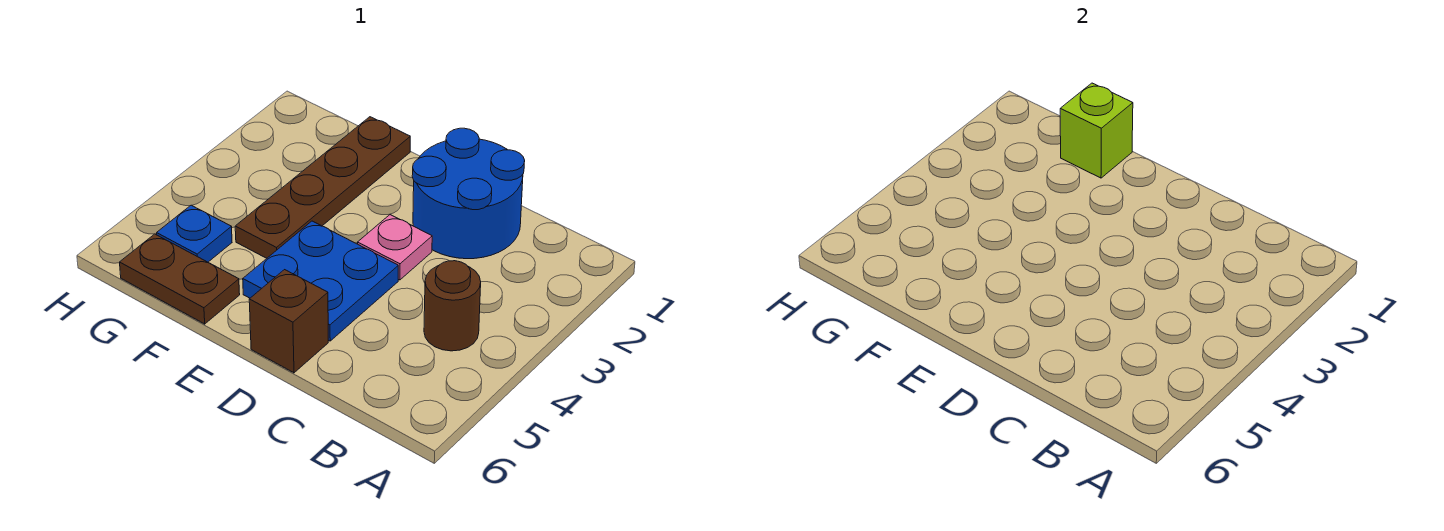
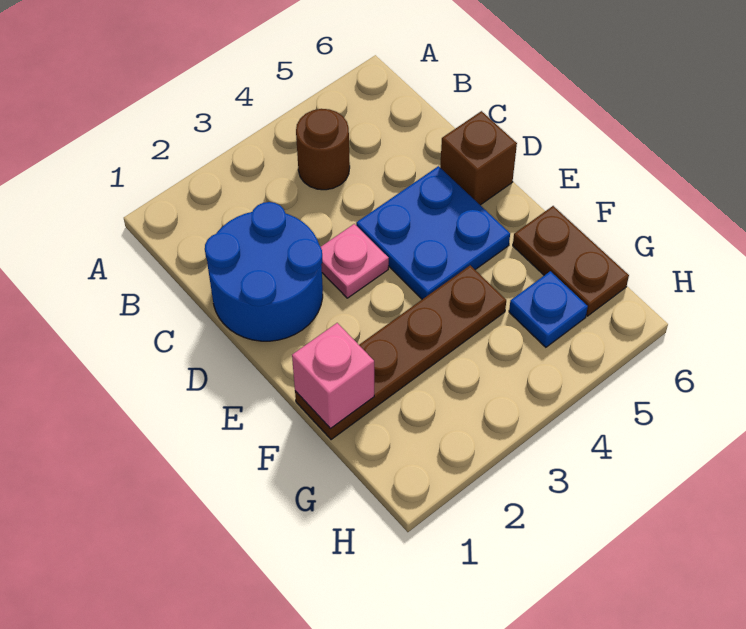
lime 1x1 brick [1060,83,1133,178] -> pink 1x1 brick [292,323,374,429]

